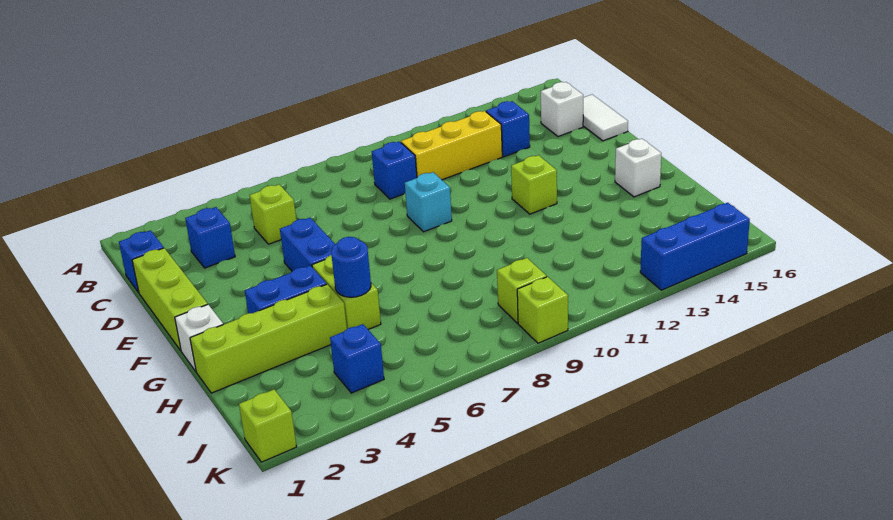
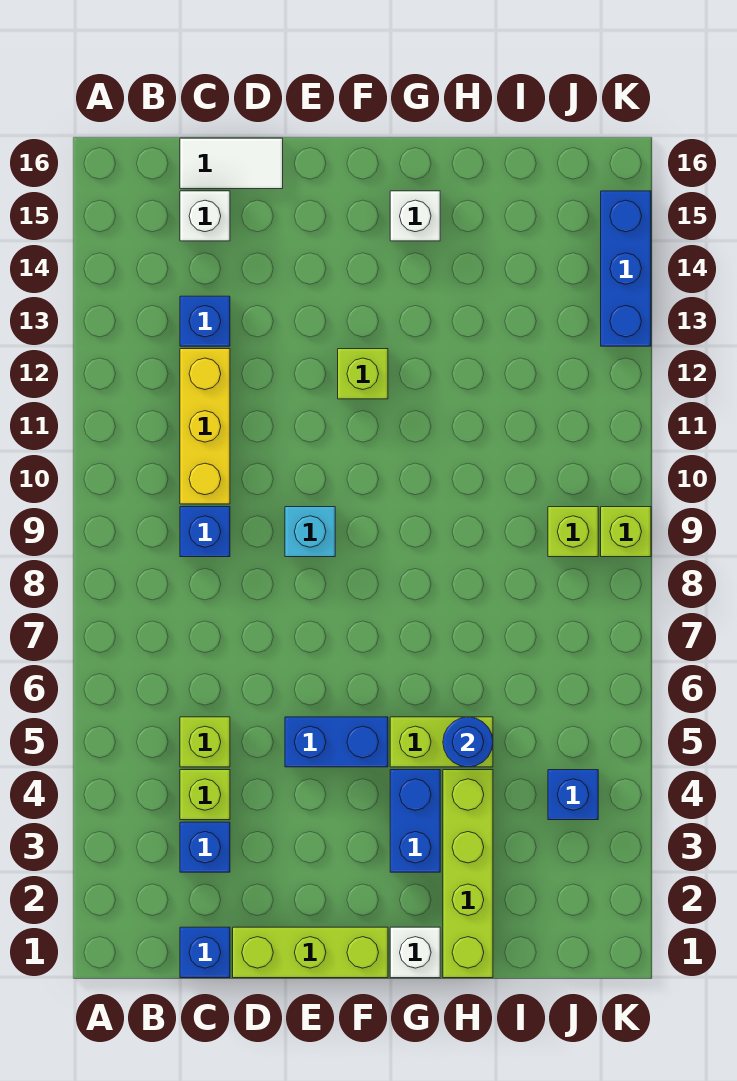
lime 1x1 brick [239,390,297,462] -> lime 1x1 brick moved to [180,770,230,820]

